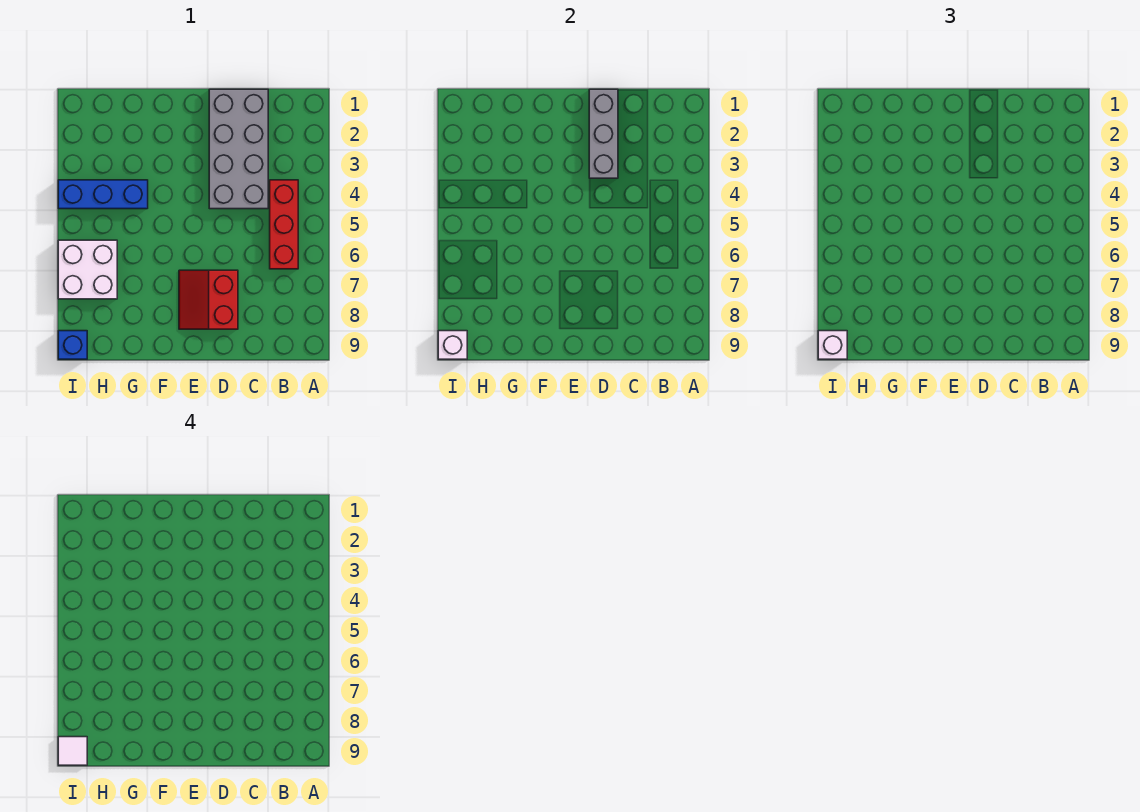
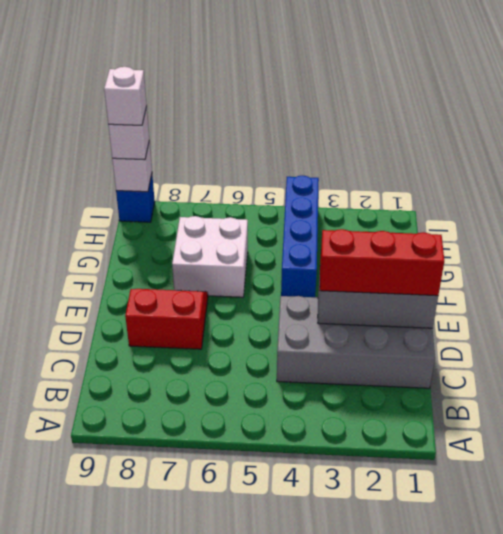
red 1x3 brick [270,180,298,269] -> red 1x3 brick moved to [320,229,444,296]
blue 1x3 brick [58,180,148,209] -> blue 1x4 brick [281,175,319,297]
white 2x2 brick [58,240,117,299] -> white 2x2 brick moved to [172,216,248,297]
white 1x1 tile [58,737,87,765] -> white 1x1 brick [104,67,147,125]

